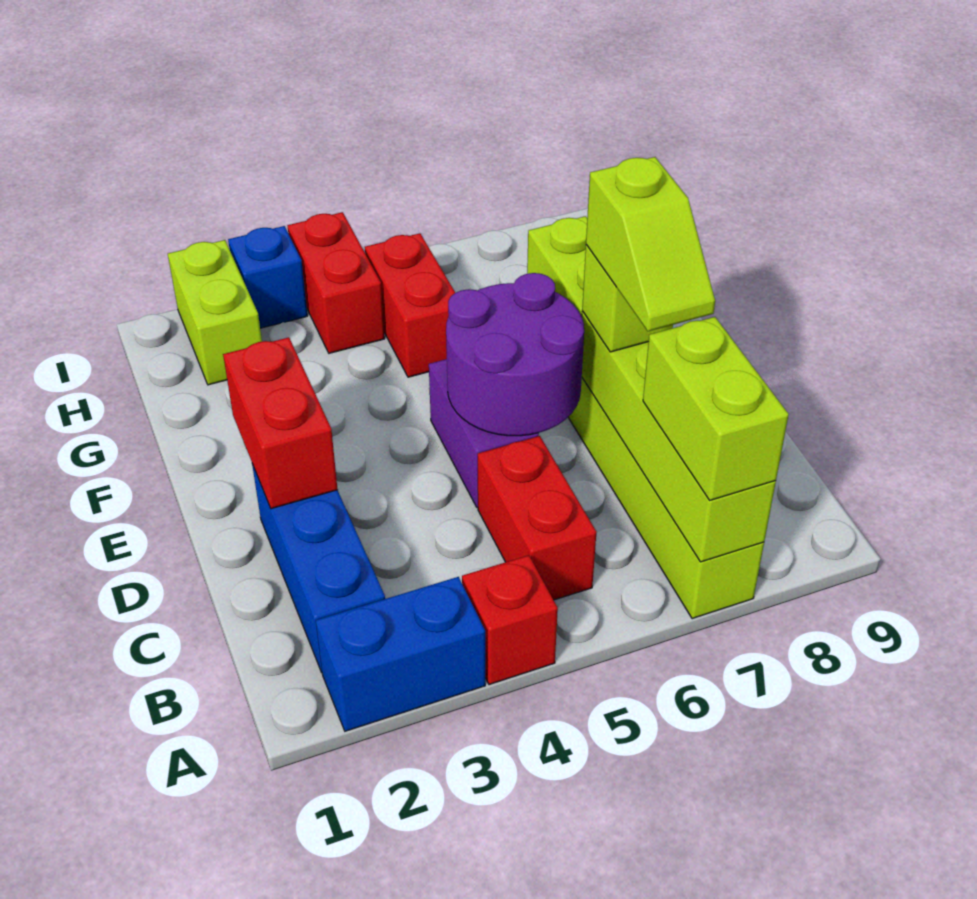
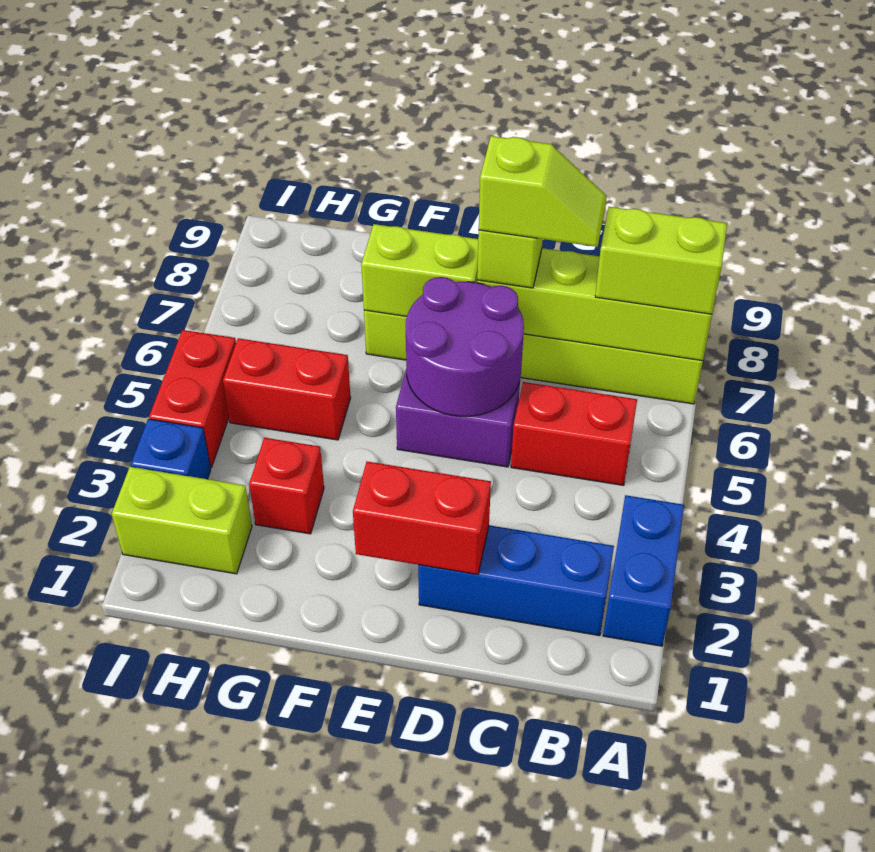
red 1x1 brick [462,555,558,685] -> red 1x1 brick moved to [249,438,324,534]
red 1x2 brick [288,212,385,353] -> red 1x2 brick turned to [149,330,236,467]

